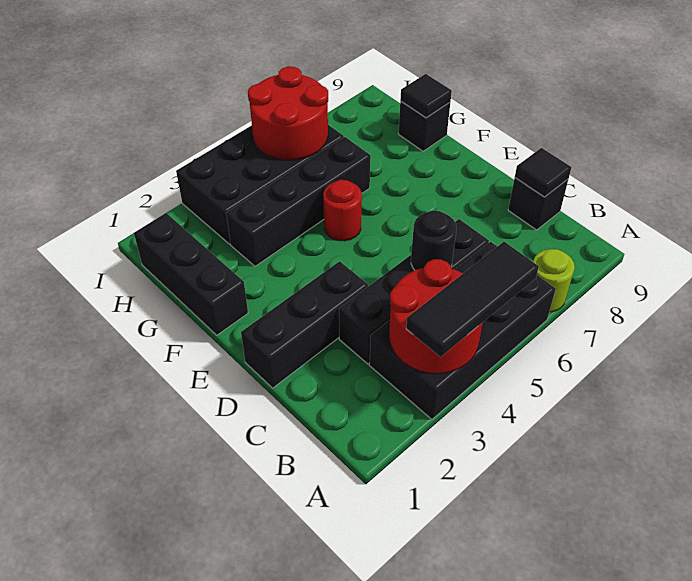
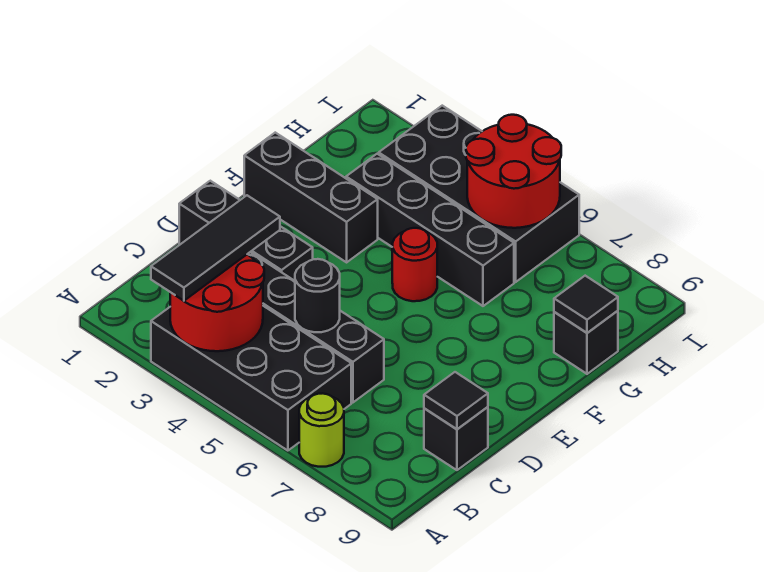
black 1x3 tile [406,242,539,357] -> black 1x3 tile turned to [151,195,280,301]
black 1x3 brick [134,213,248,335] -> black 1x3 brick turned to [244,133,378,262]

